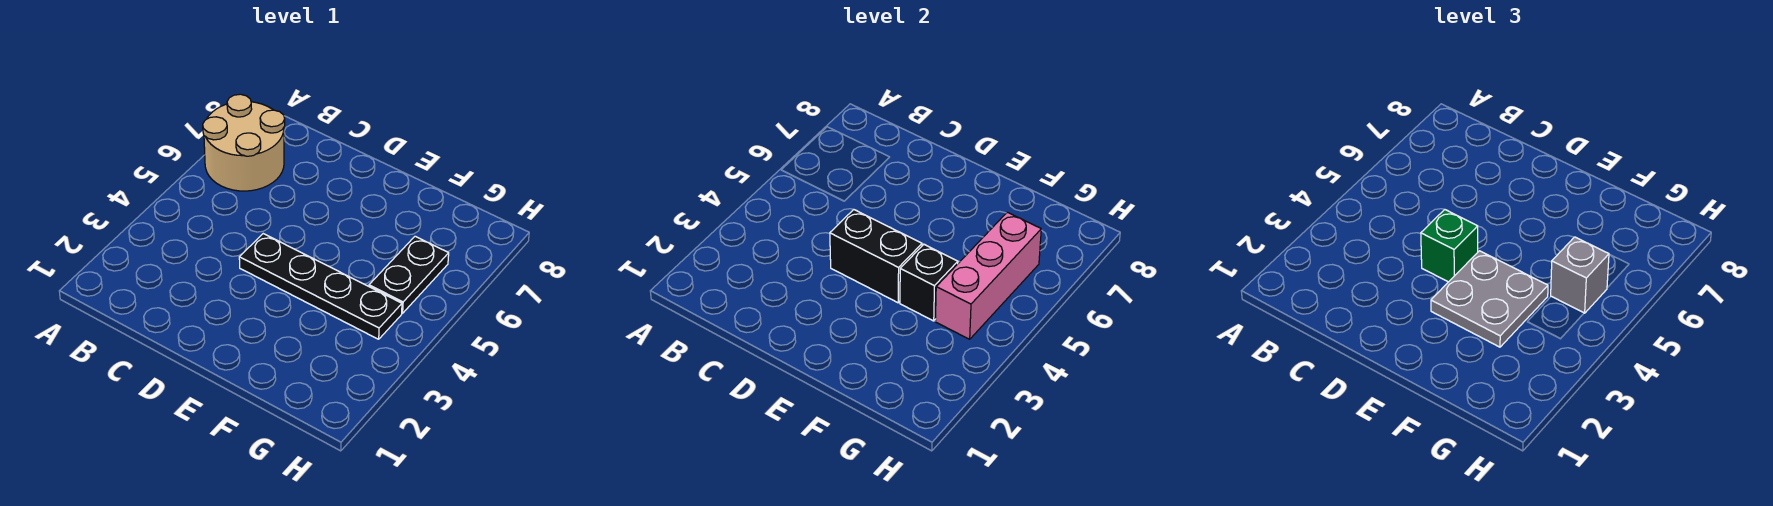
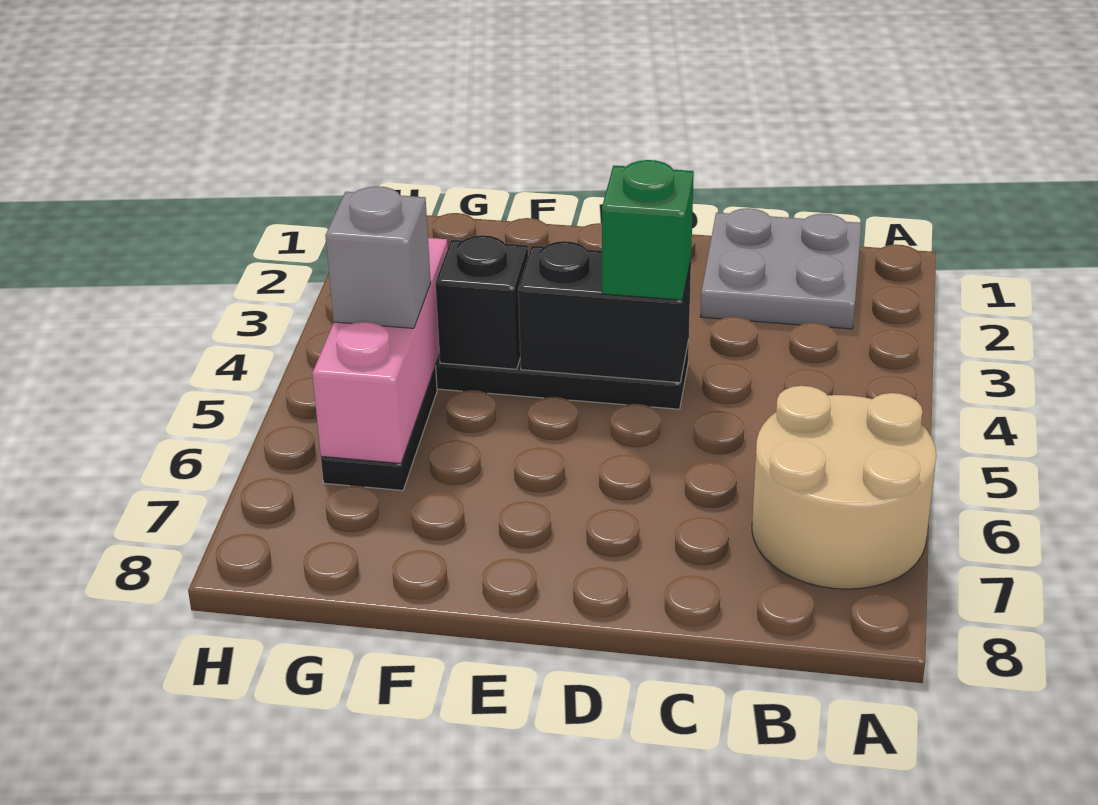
grey 2x2 plate [1431,251,1548,347] -> grey 2x2 plate moved to [701,208,861,329]

